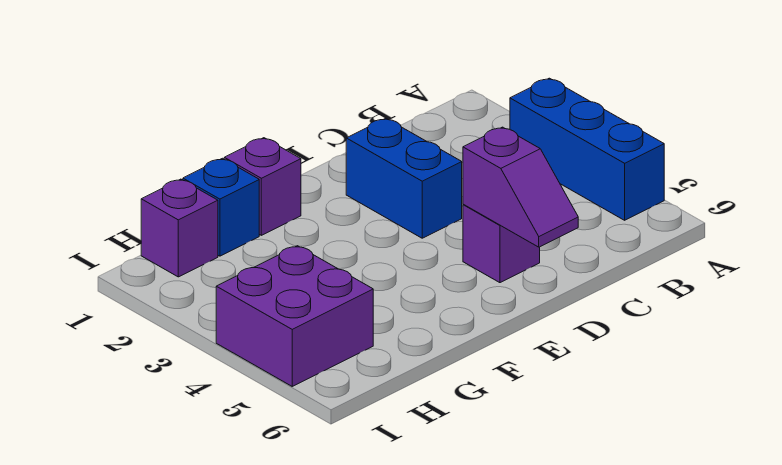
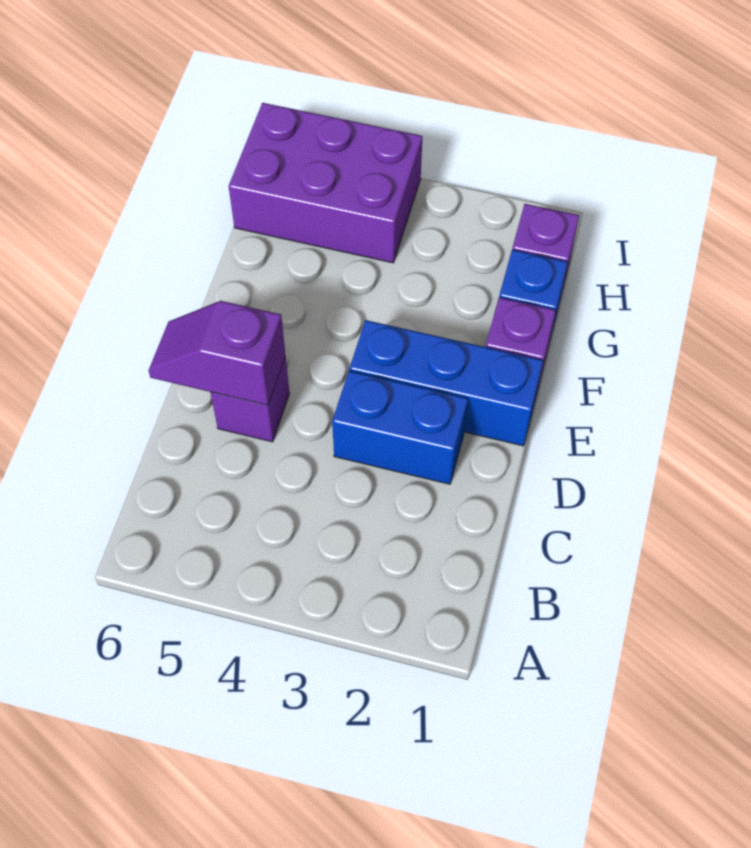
blue 1x3 brick [510,78,664,220] -> blue 1x3 brick moved to [349,320,543,446]
purple 2x2 brick [216,246,373,386] -> purple 2x3 brick [229,103,422,263]

